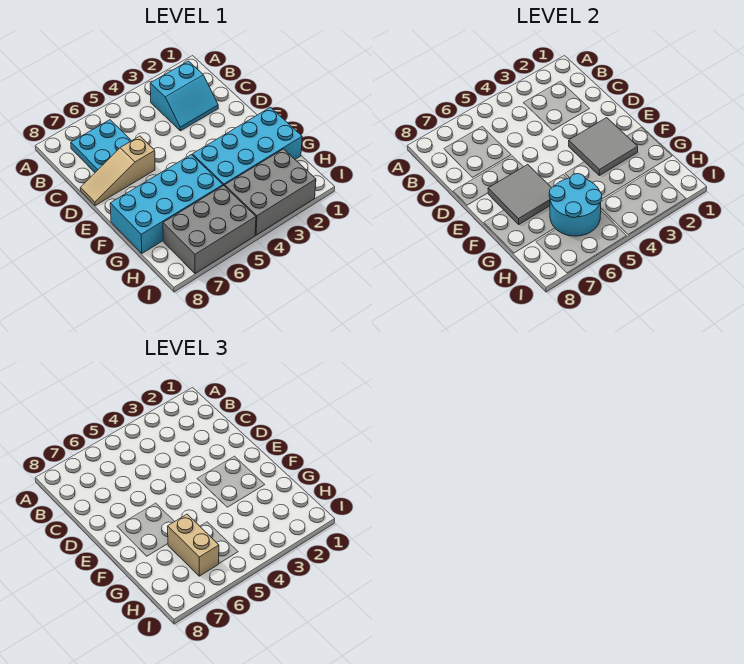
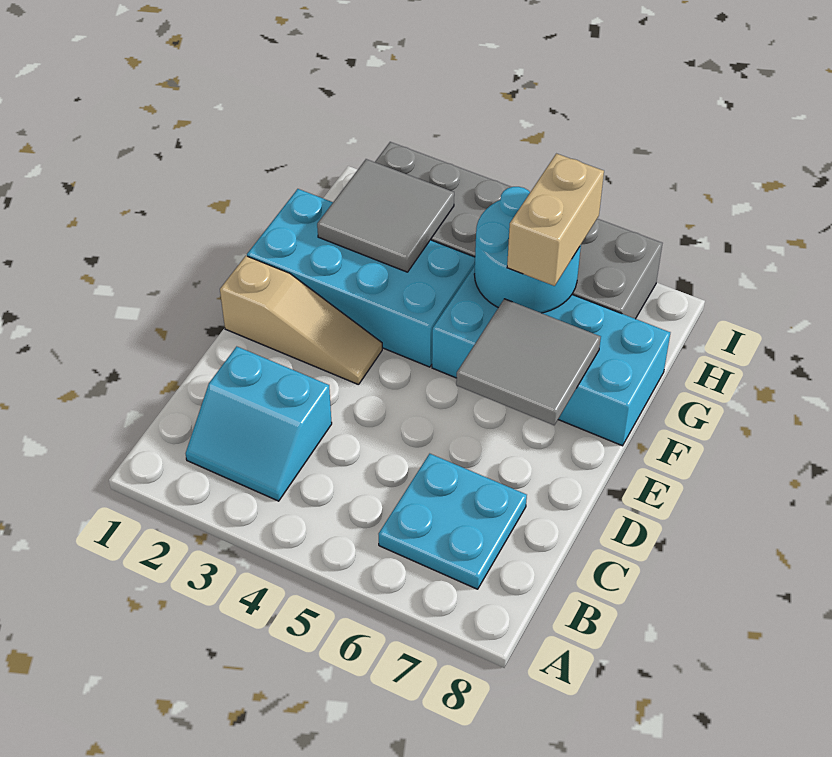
cyan 2x2 slope [150,61,218,131] -> cyan 2x2 slope turned to [186,347,332,501]
tan 1x3 slope [80,136,155,206] -> tan 1x3 slope moved to [220,256,382,385]
grey 2x2 tile [569,118,638,175] -> grey 2x2 tile moved to [317,159,454,272]

